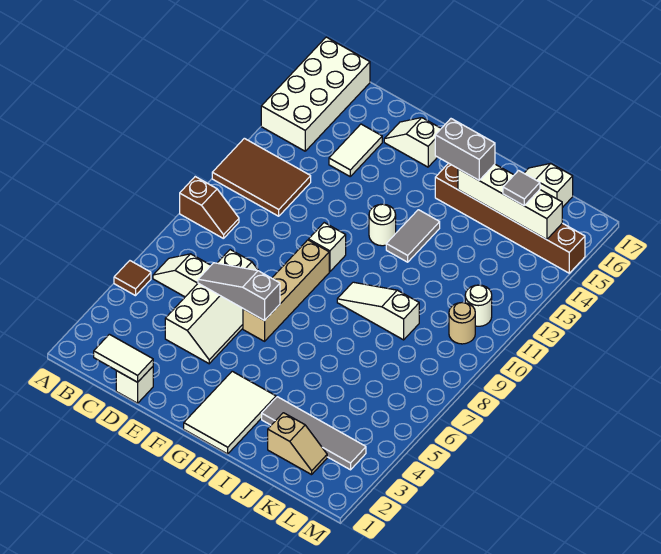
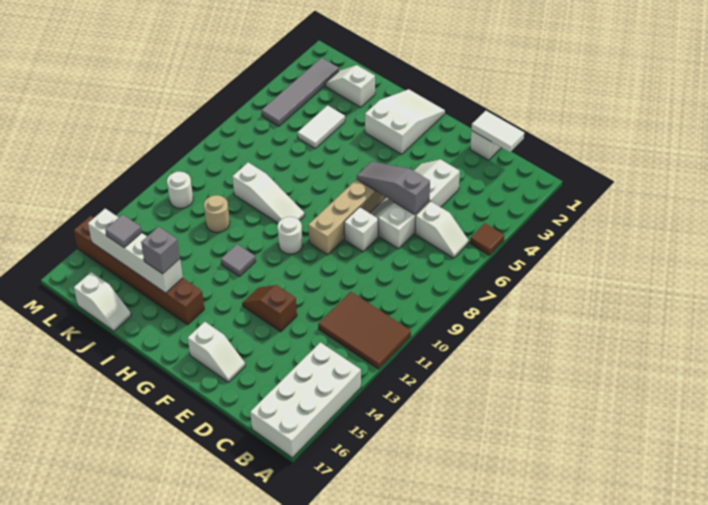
brown 1x2 slope [180,177,239,239] -> brown 1x2 slope moved to [242,285,297,332]
grey 1x3 slope [198,263,280,321] -> grey 1x3 slope turned to [357,162,430,214]
white 1x2 tile [329,124,382,176] -> white 1x2 tile moved to [298,105,345,148]
white 1x1 brick [309,223,346,272] -> white 1x1 brick moved to [344,207,378,252]
white 2x3 tile [184,371,276,454] -> white 2x3 slope [365,89,445,154]
white 1x1 round brick [369,204,396,246] -> white 1x1 round brick moved to [278,217,303,254]
grey 1x2 tile [386,210,440,262] -> grey 1x1 tile [221,244,256,276]
grey 1x2 brick [435,119,495,180] -> grey 1x1 brick [141,227,180,274]
grey 1x4 tile [262,397,366,470] -> grey 1x4 tile turned to [261,58,339,126]
tan 1x2 slope [268,413,327,475] -> white 1x2 slope [325,65,375,107]
tan 1x1 round brick [449,303,475,344] -> tan 1x1 round brick moved to [204,195,230,233]

